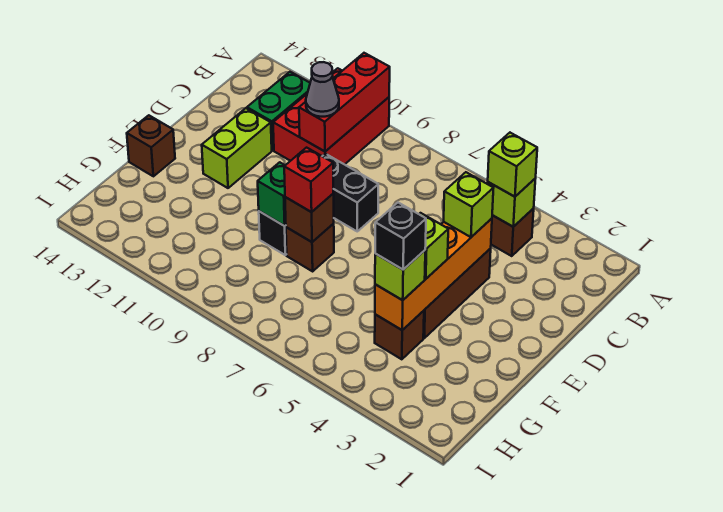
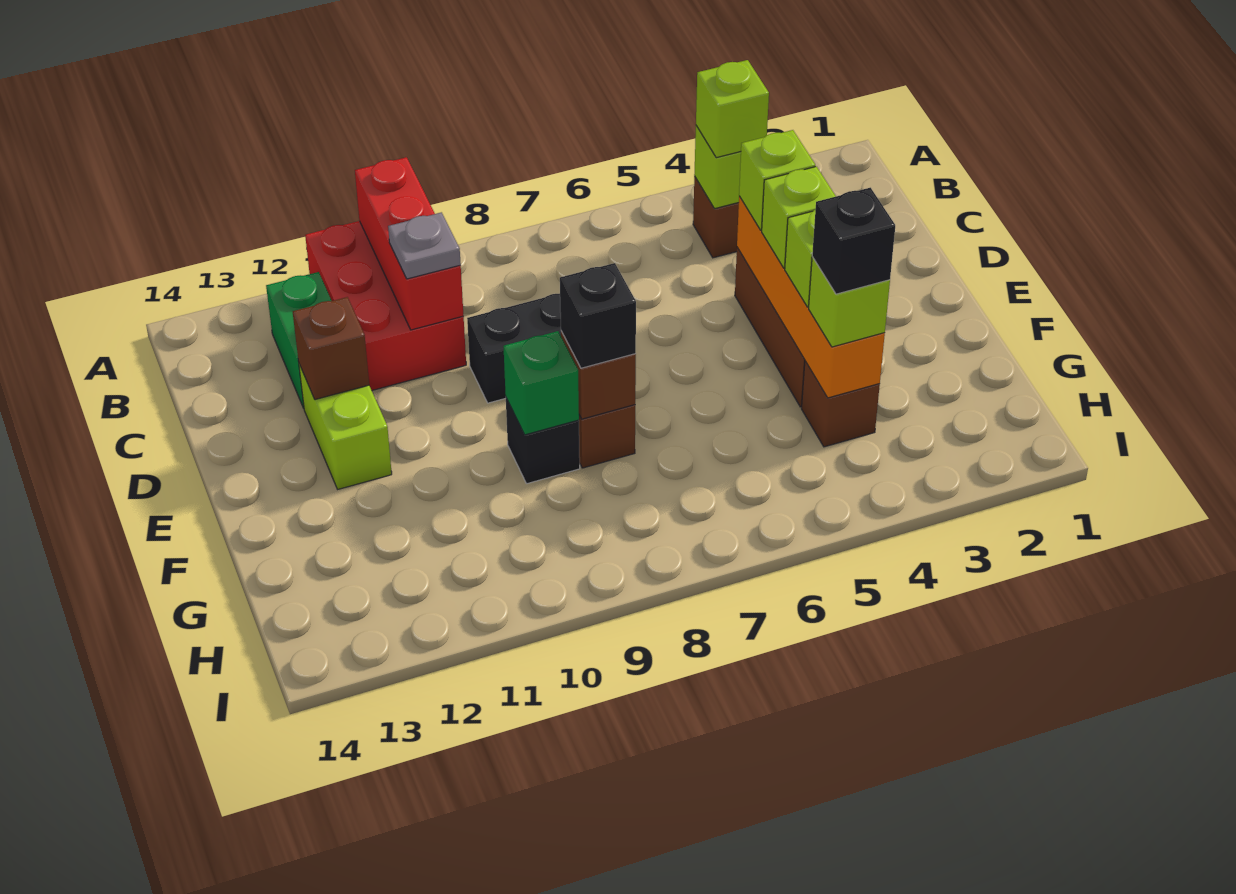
grey 1x1 cone [306,62,339,117] -> grey 1x1 plate [388,212,461,279]
none -> lime 1x1 brick [762,167,836,268]
red 1x1 brick [284,148,333,212] -> black 1x1 brick [560,263,636,368]
brown 1x1 brick [127,115,175,176] -> brown 1x1 brick moved to [293,297,369,400]

